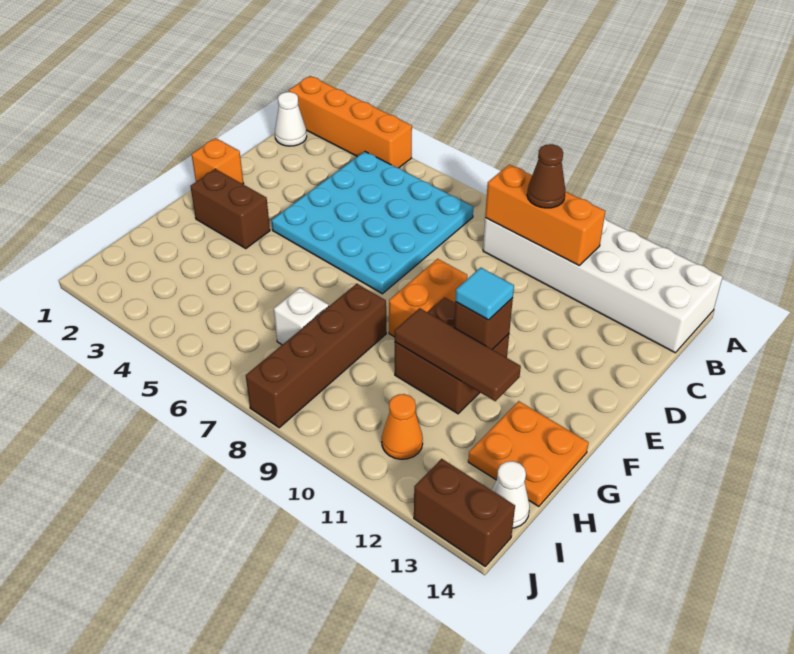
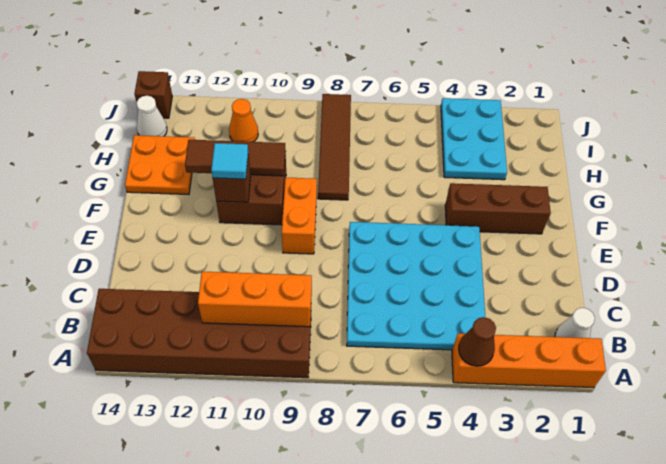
white 2x6 brick [483,218,723,353] -> brown 2x6 brick [87,289,311,378]
brown 1x1 cone [527,144,566,208] -> brown 1x1 cone moved to [459,317,496,366]
orange 1x1 brick [191,138,244,184] -> none
brown 1x2 brick [190,169,270,249] -> brown 1x3 brick [445,183,551,234]
brown 1x4 brick [246,284,386,428] -> brown 1x4 tile [318,94,351,200]
none -> cyan 2x3 plate [441,98,507,180]
white 1x1 brick [274,288,329,345] -> none
brown 1x2 brick [414,459,515,566] -> brown 1x1 brick [134,71,172,118]

